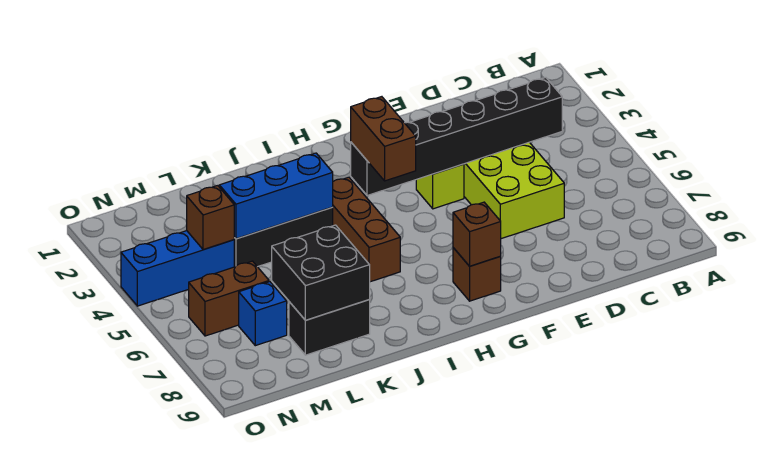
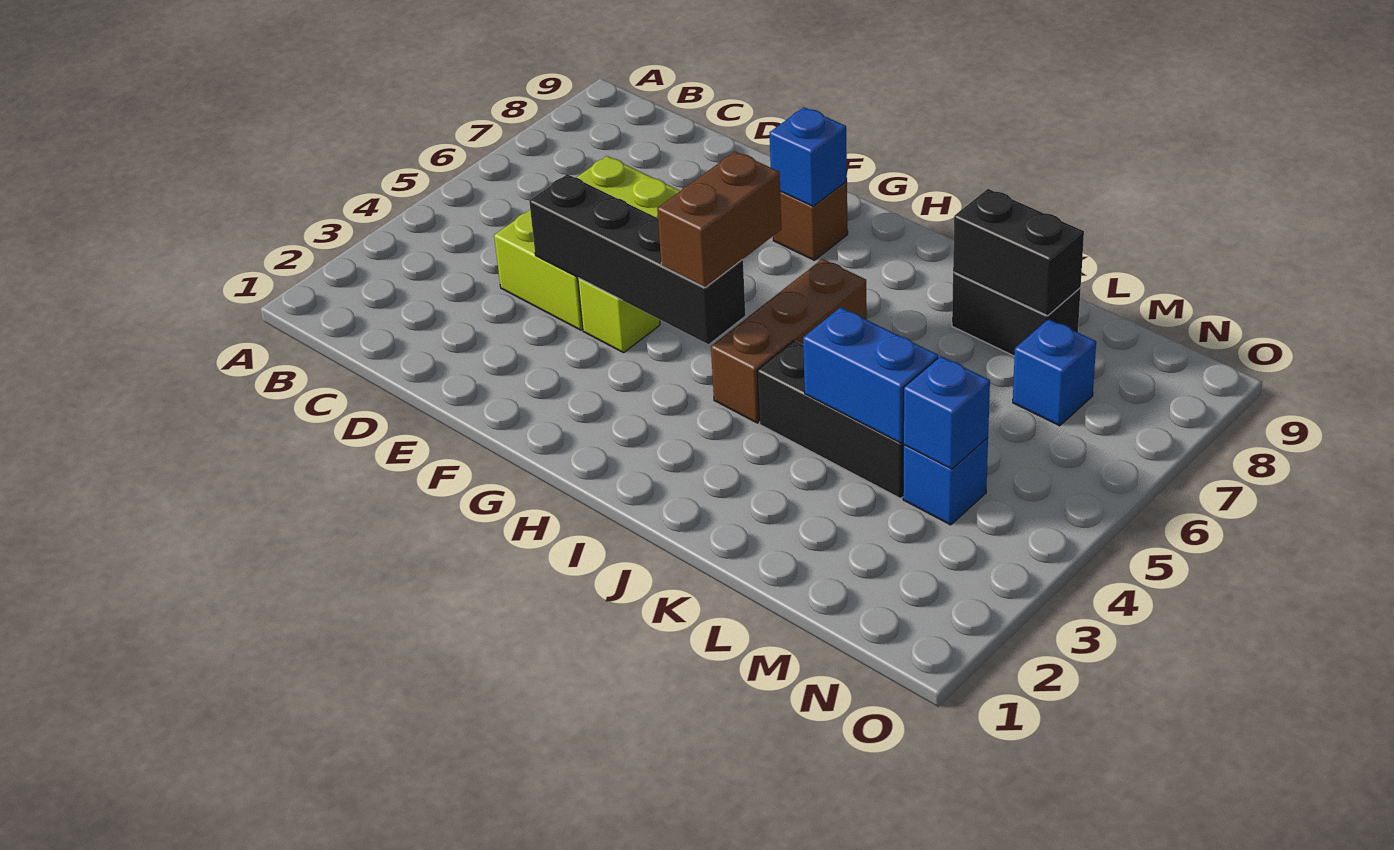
black 1x6 brick [351,78,562,196] -> black 1x4 brick [529,174,746,344]
brown 1x1 brick [453,202,501,266] -> blue 1x1 brick [769,107,847,206]
blue 1x3 brick [219,153,333,239] -> blue 1x2 brick [803,307,938,443]
black 2x2 brick [272,225,370,320] -> black 1x2 brick [953,189,1084,316]
blue 1x3 brick [121,231,234,306] -> blue 1x1 brick [903,438,988,525]
brown 1x1 brick [187,186,234,250] -> blue 1x1 brick [903,356,990,469]
brown 1x2 brick [188,261,269,336] -> none

